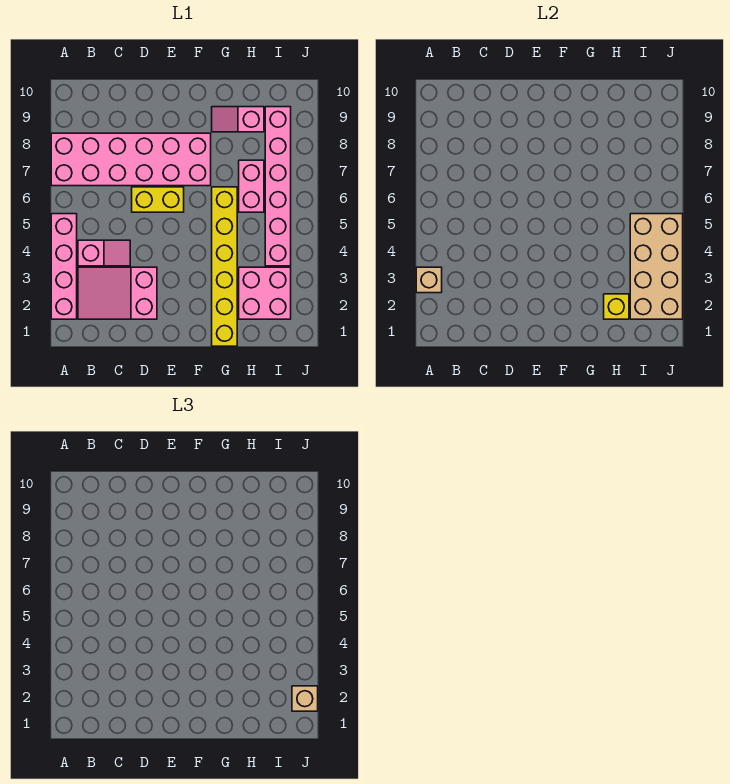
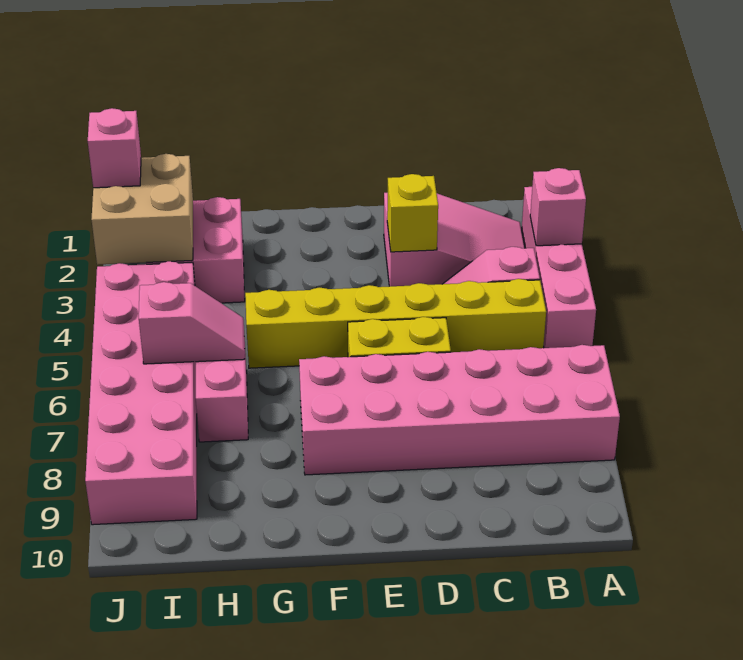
tan 1x1 brick [416,267,442,293] -> pink 1x1 brick [530,168,586,246]
yellow 1x6 brick [212,187,237,346] -> yellow 1x6 brick turned to [245,279,546,368]
pink 1x2 slope [212,107,264,132] -> pink 1x2 slope moved to [139,282,245,364]
yellow 1x1 brick [604,294,629,319] -> yellow 1x1 brick moved to [387,174,438,252]
tan 2x4 brick [630,214,683,319] -> tan 2x2 brick [91,154,193,265]
pink 1x6 brick [265,107,291,266] -> pink 2x6 brick [85,261,197,525]
tan 1x1 brick [292,686,318,711] -> pink 1x1 brick [88,108,141,188]

